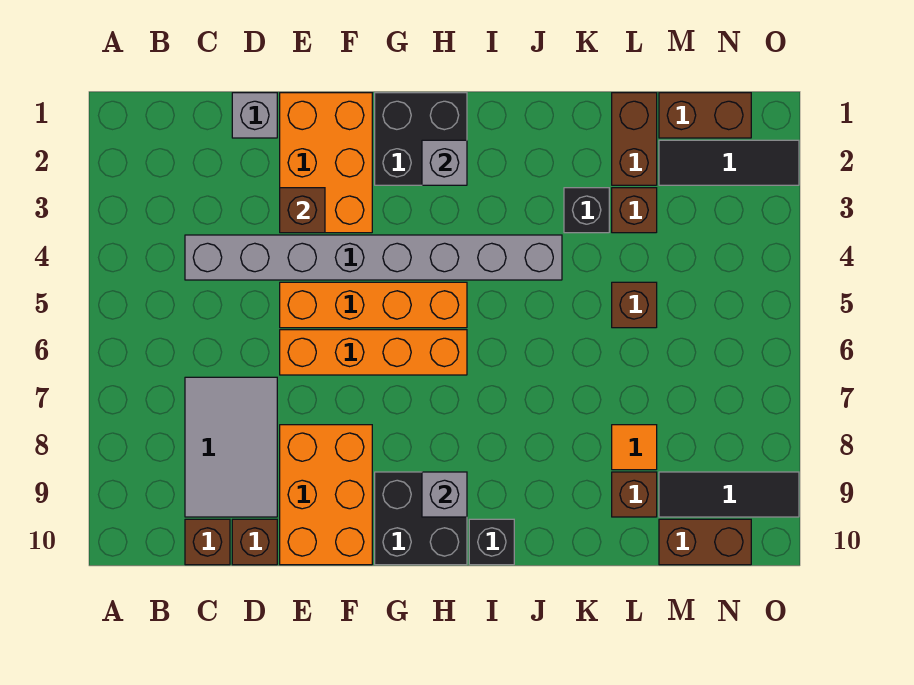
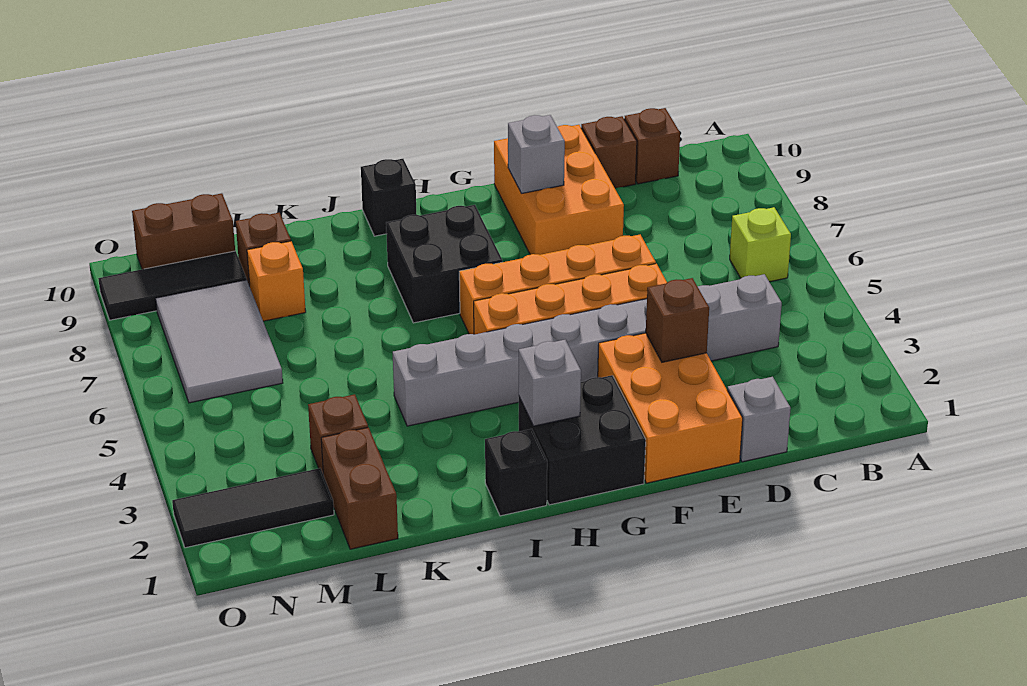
none -> lime 1x1 brick [730,207,791,282]
grey 2x3 tile [185,377,277,517] -> grey 2x3 tile moved to [156,280,283,403]
black 2x2 brick [375,472,467,565] -> black 2x2 brick moved to [386,205,503,323]
grey 1x1 brick [422,472,467,517] -> grey 1x1 brick moved to [508,115,565,193]
black 1x1 brick [564,188,609,233] -> black 1x1 brick moved to [485,429,547,516]
brown 1x1 brick [612,282,657,328] -> none
orange 1x1 tile [612,425,657,470] -> orange 1x1 brick [247,241,306,321]
brown 1x2 brick [659,93,751,138] -> none

